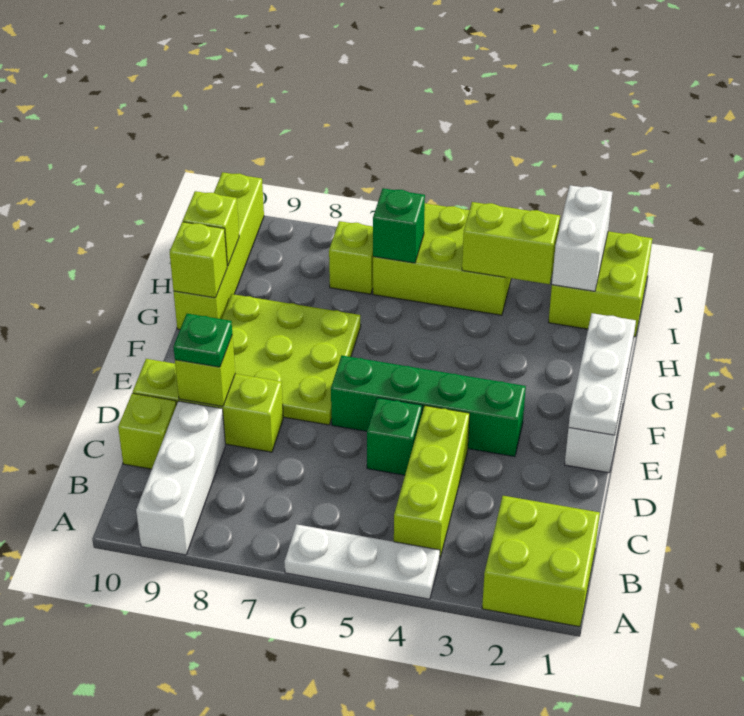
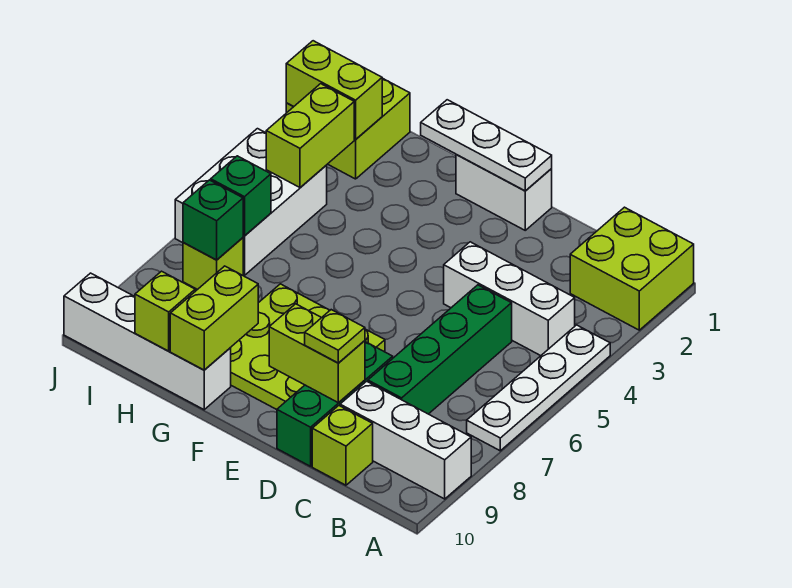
white 1x3 plate [285,524,440,599] -> white 1x4 plate [467,325,610,451]
lime 1x3 brick [394,406,470,558] -> white 1x3 brick [444,242,575,356]
green 1x1 brick [367,398,422,475] -> green 1x1 brick moved to [183,180,243,260]
lime 1x3 brick [133,359,283,452] -> green 1x3 brick [277,342,393,466]
lime 1x1 brick [175,335,235,406] -> lime 1x2 brick [269,304,365,403]
green 1x1 plate [174,314,232,367] -> lime 1x1 plate [305,310,365,363]
green 1x4 brick [331,356,526,457] -> green 1x4 brick moved to [368,285,512,414]
lime 1x4 brick [174,172,264,329] -> white 1x4 brick [64,273,231,410]
lime 1x1 brick [170,222,227,298] -> lime 1x2 brick [170,266,258,370]
white 1x2 brick [552,185,612,291] -> lime 1x2 brick [286,41,382,139]
lime 2x3 brick [373,203,511,315] -> white 2x3 brick [175,129,327,275]

